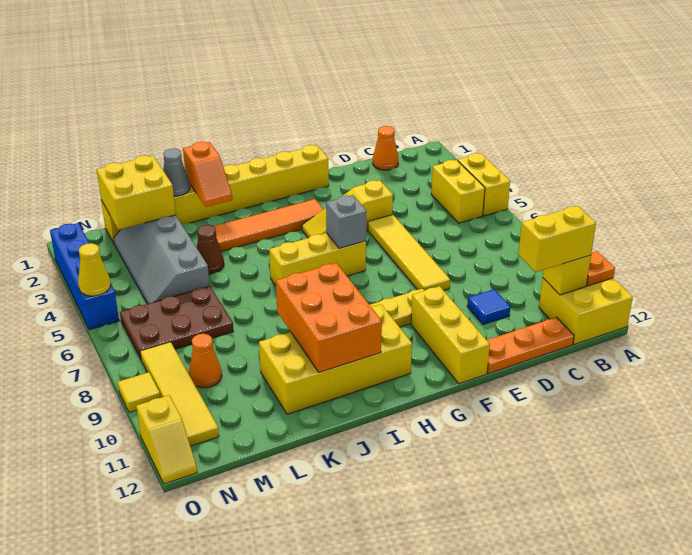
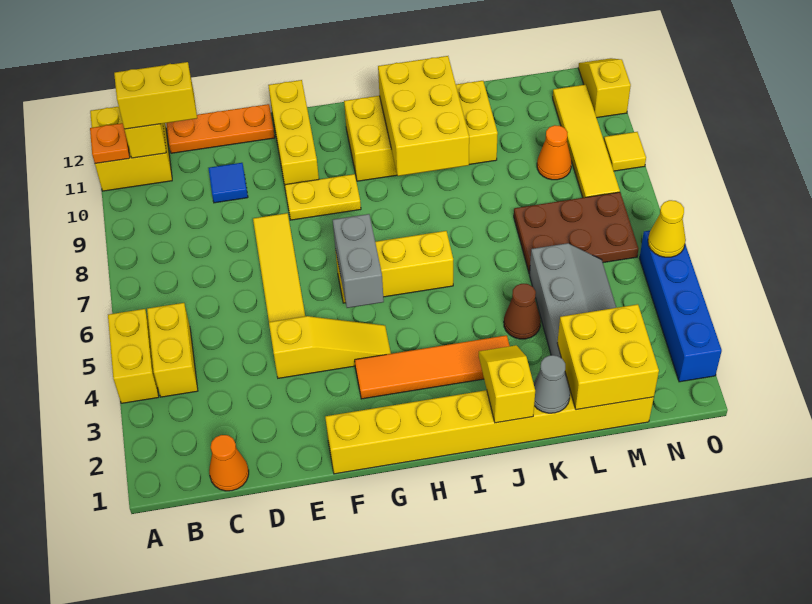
grey 1x1 brick [326,195,366,249] -> grey 1x2 brick [333,214,384,308]
orange 2x3 brick [276,263,382,372] -> yellow 2x3 brick [378,56,469,176]
orange 1x2 slope [183,142,232,207] -> yellow 1x2 slope [479,345,535,423]

